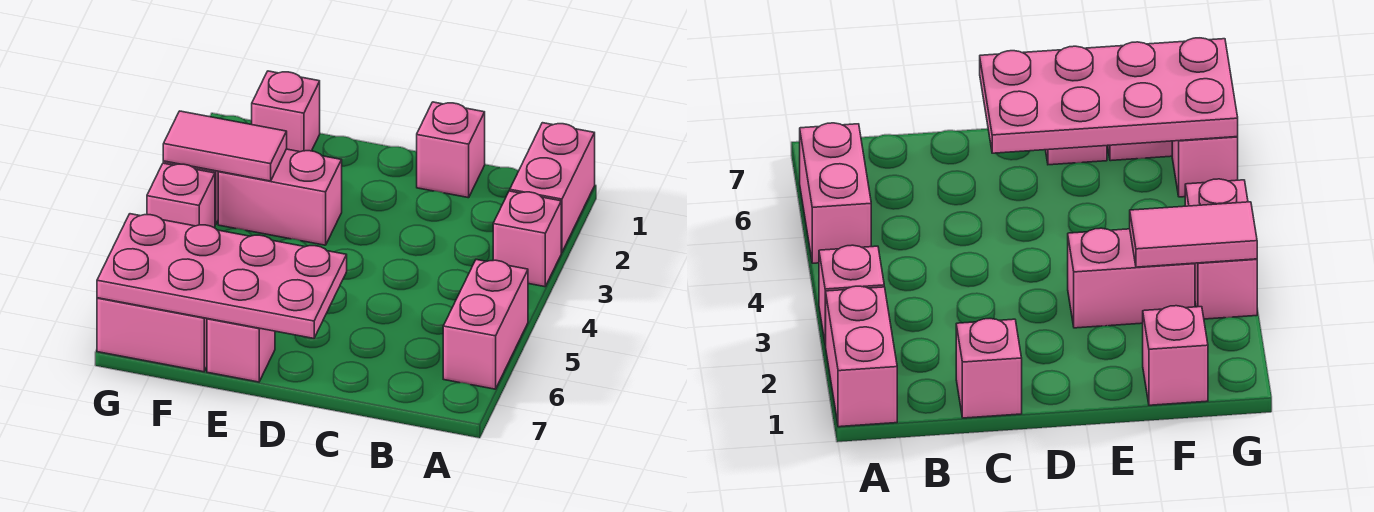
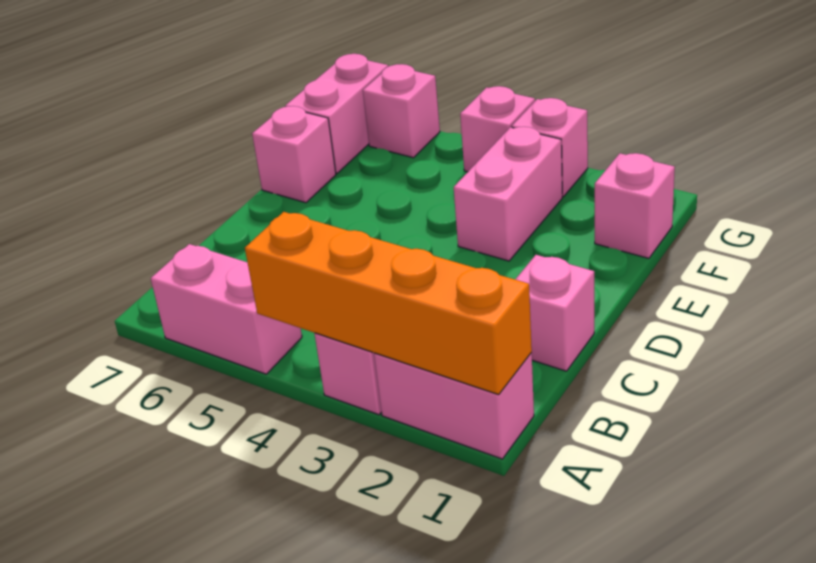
none -> orange 1x4 brick [245,212,532,395]
pink 2x4 plate [97,214,347,339] -> none
pink 1x2 tile [163,111,287,181] -> none

